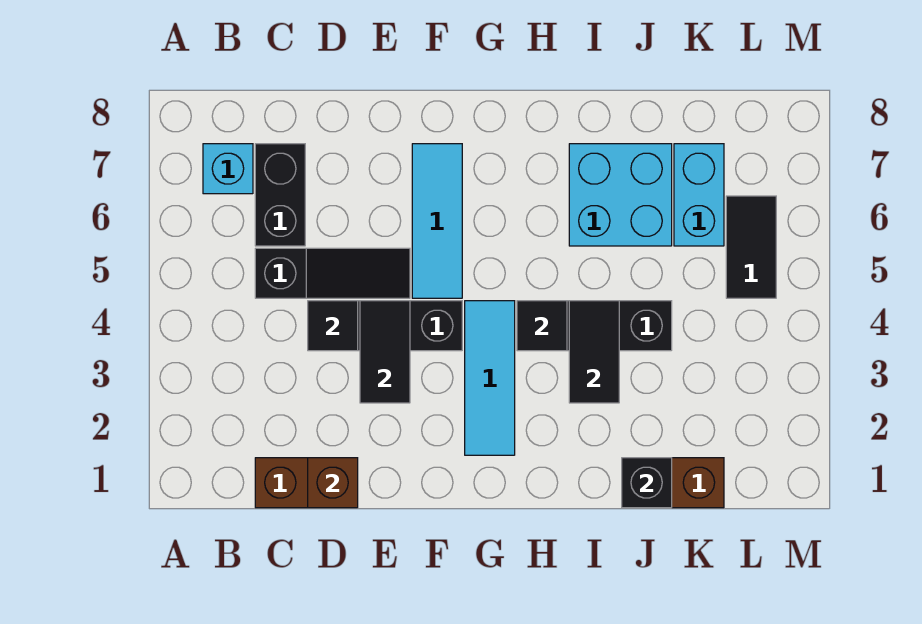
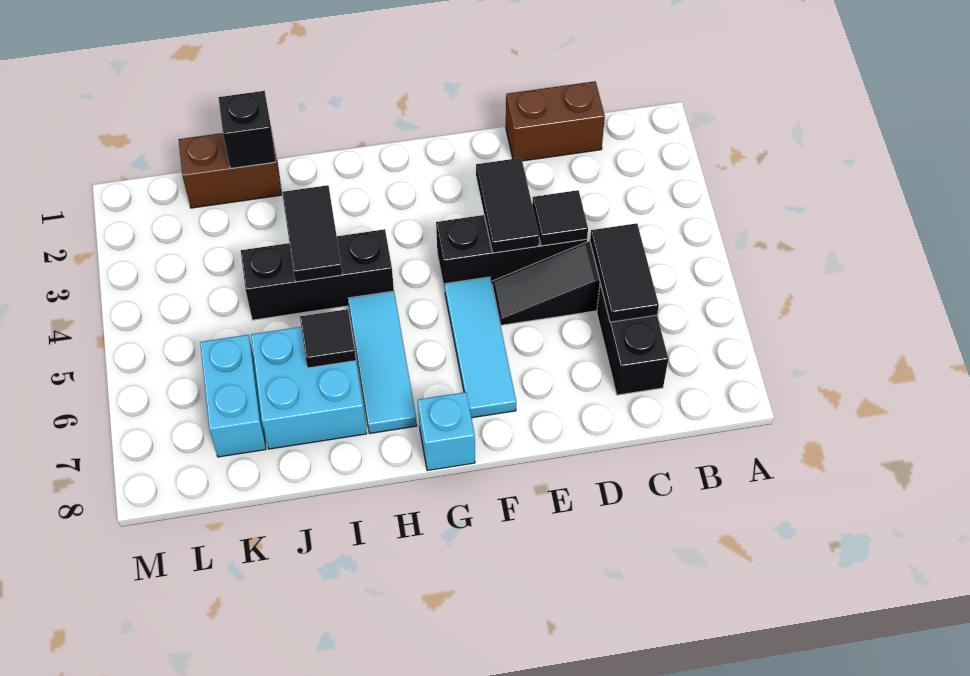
cyan 1x1 brick [203,144,253,194] -> cyan 1x1 brick moved to [418,392,475,471]
brown 1x1 brick [308,458,358,508] -> none
cyan 1x3 tile [465,301,515,455] -> cyan 1x3 tile moved to [348,291,417,433]
black 1x1 tile [517,301,567,351] -> black 1x1 tile moved to [300,309,356,368]
black 1x2 tile [726,196,776,298] -> black 1x2 tile moved to [590,223,659,322]

